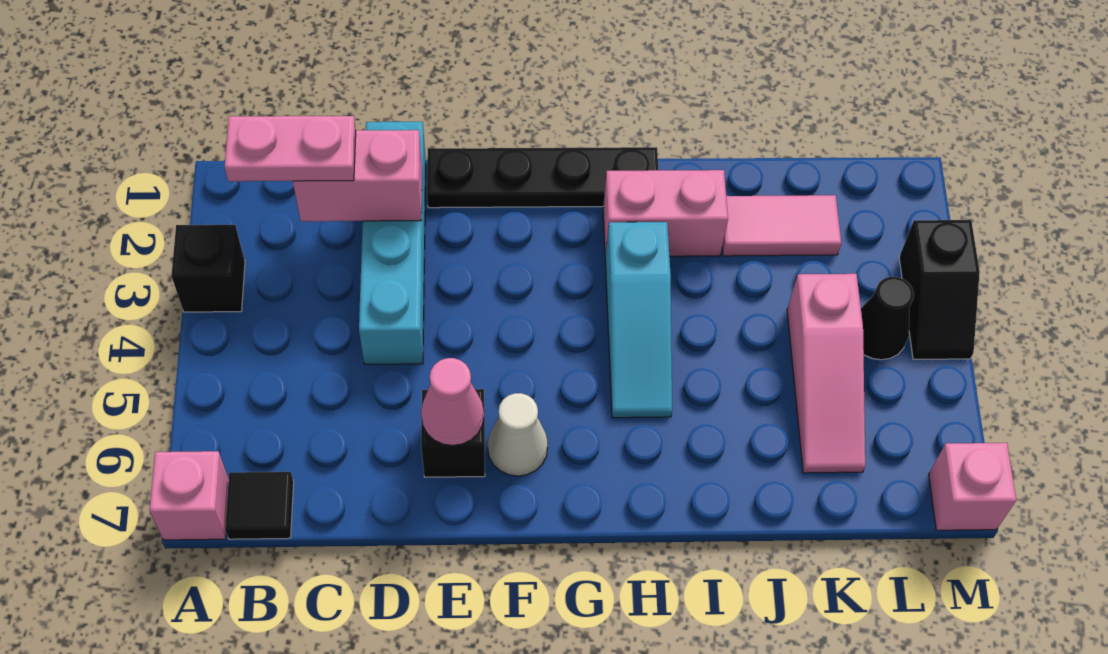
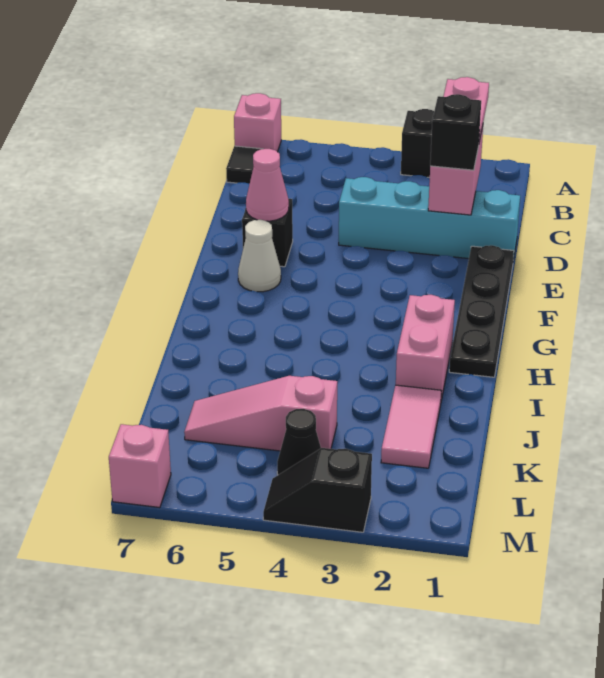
none -> black 1x1 brick [430,94,481,170]
cyan 1x3 slope [605,222,672,418] -> none

